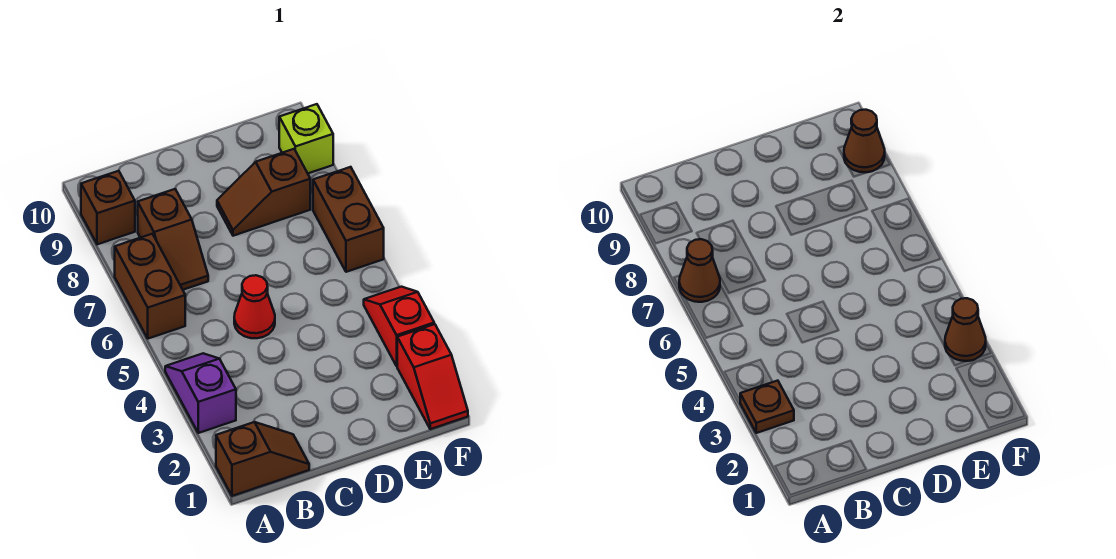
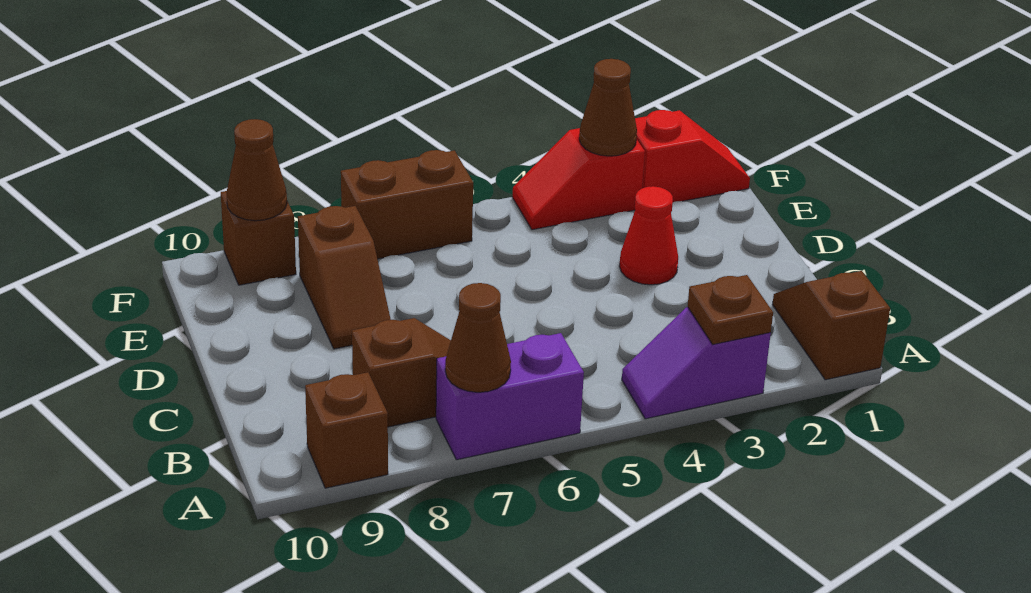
brown 1x2 brick [115,234,185,339] -> purple 1x2 brick [436,333,584,460]
red 1x1 cone [234,275,275,338] -> red 1x1 cone moved to [619,186,678,285]
lime 1x1 brick [279,104,333,173] -> brown 1x1 brick [221,191,296,285]

